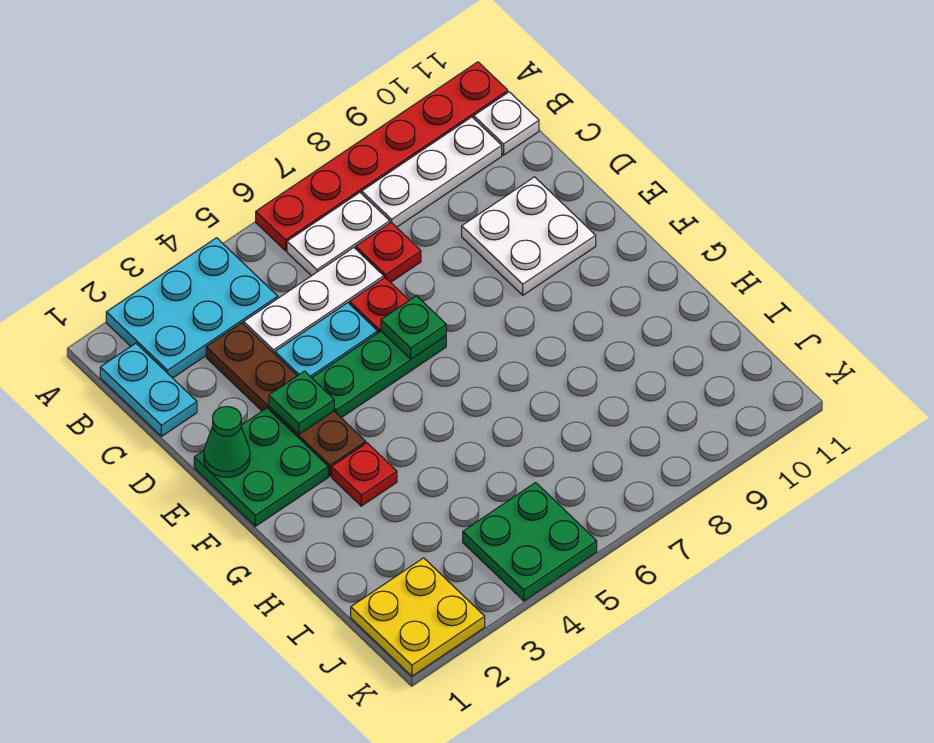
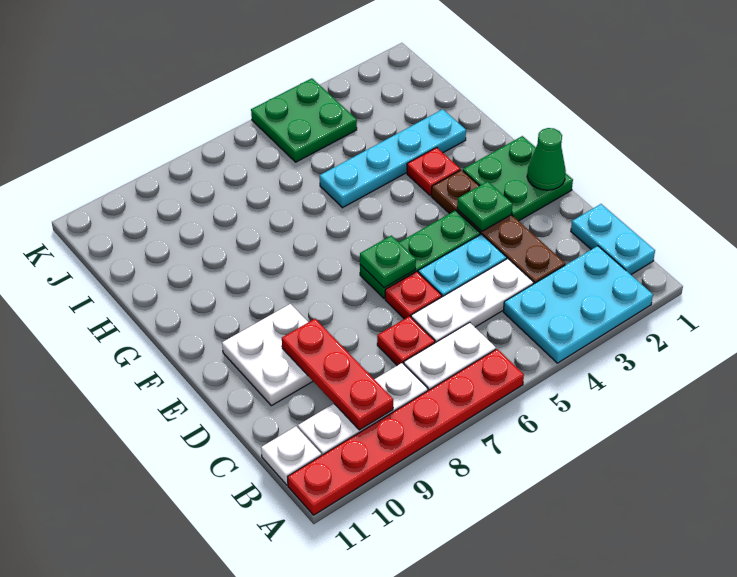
none -> red 1x3 plate [282,319,393,430]
none -> cyan 1x4 plate [320,109,466,208]
yellow 2x2 plate [351,558,485,676] -> none

